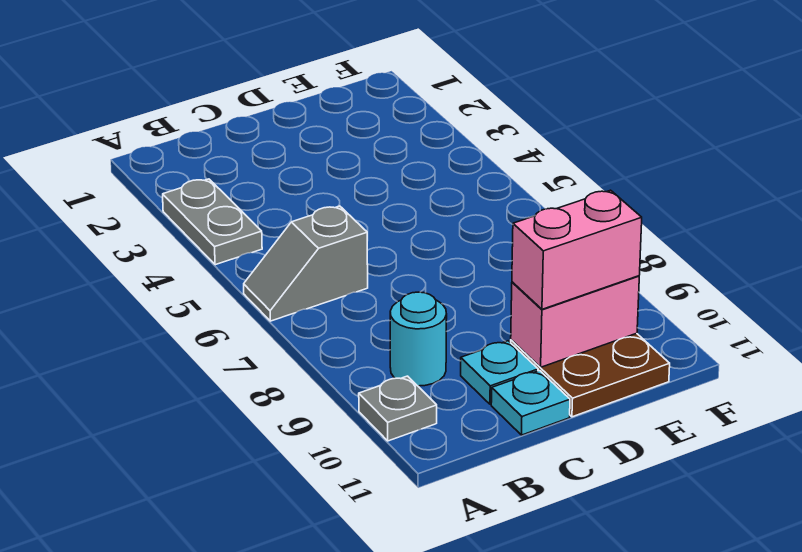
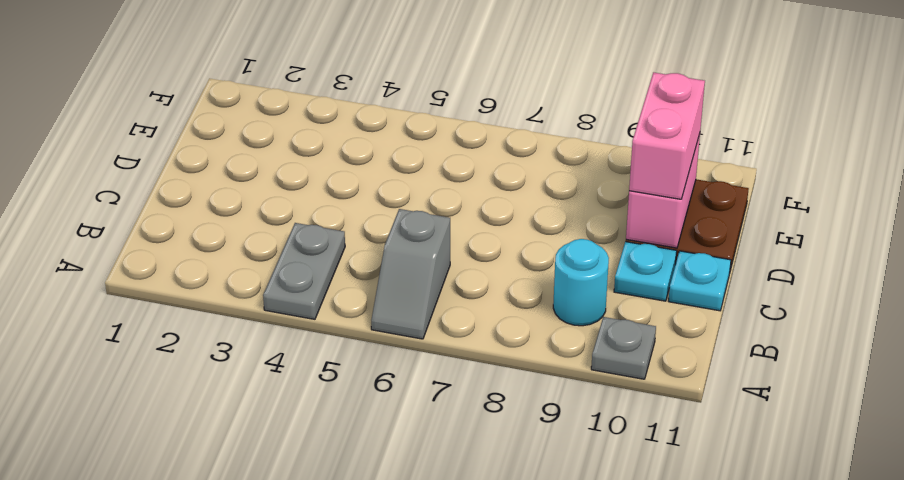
grey 1x2 plate [163,179,262,265] -> grey 1x2 plate turned to [263,223,345,319]

